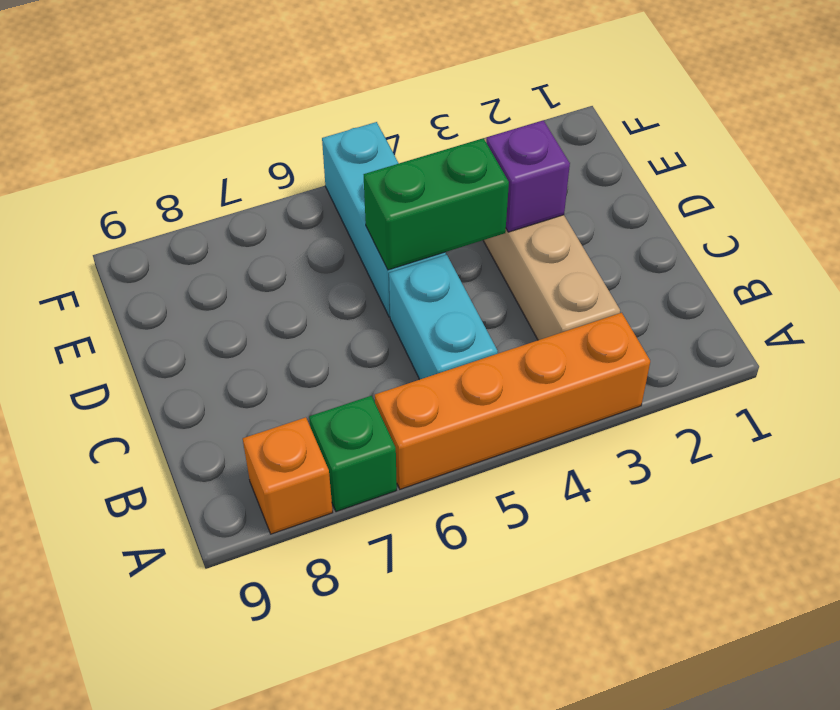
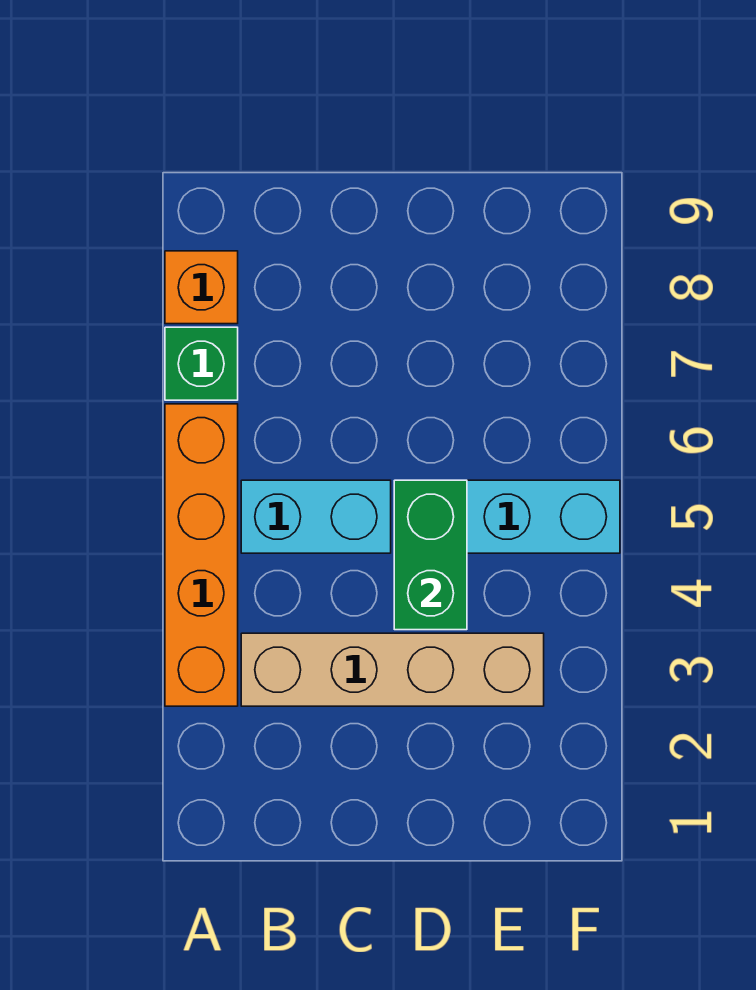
purple 1x1 brick [486,120,570,232] -> none

